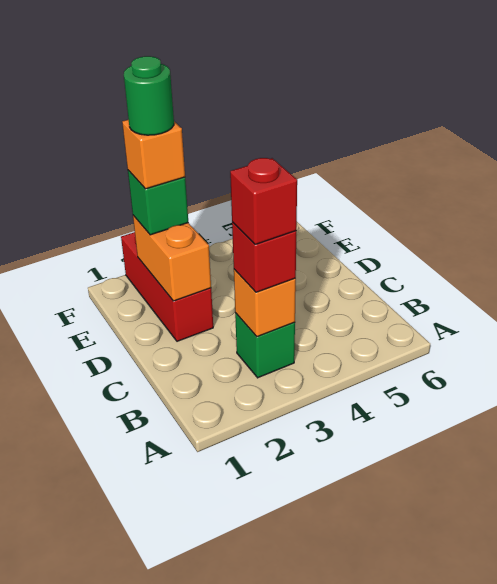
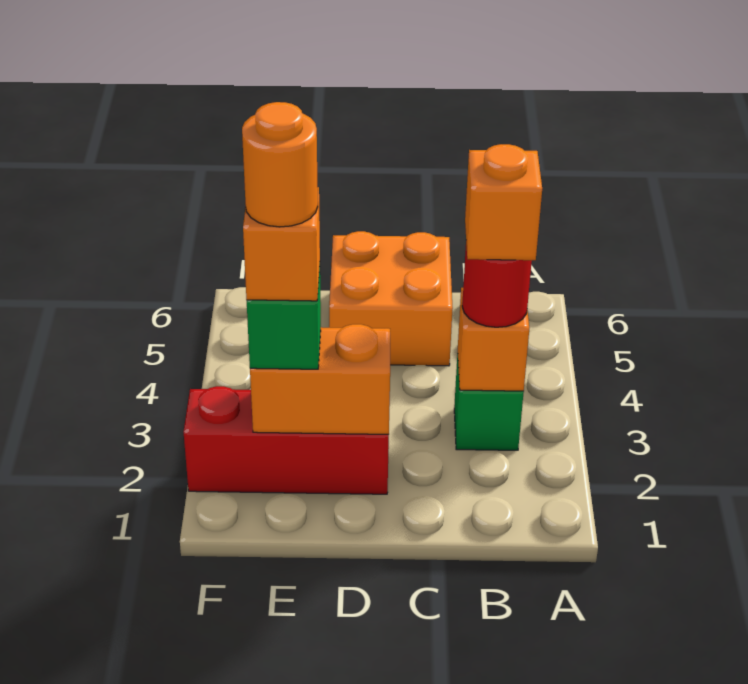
red 1x1 brick [232,222,296,292] -> red 1x1 round brick [462,245,532,327]
red 1x1 brick [230,158,297,244] -> orange 1x1 brick [465,144,542,260]
none -> orange 2x2 brick [329,231,453,366]
green 1x1 round brick [124,56,174,135] -> orange 1x1 round brick [242,102,318,227]

